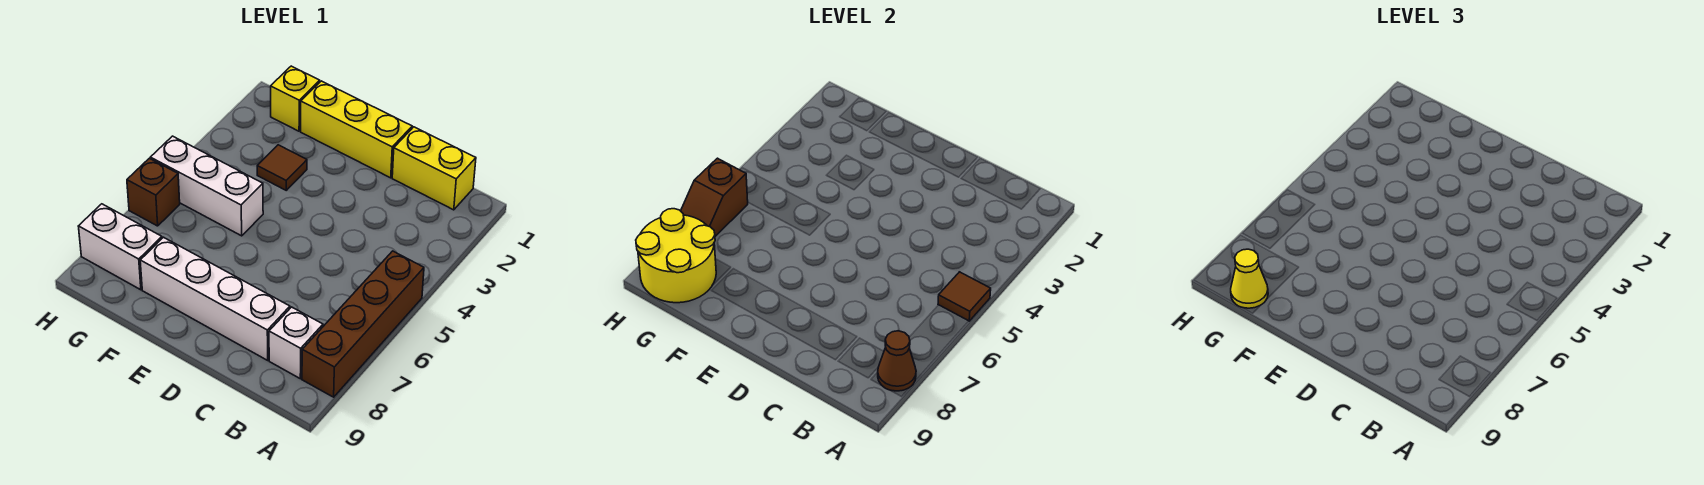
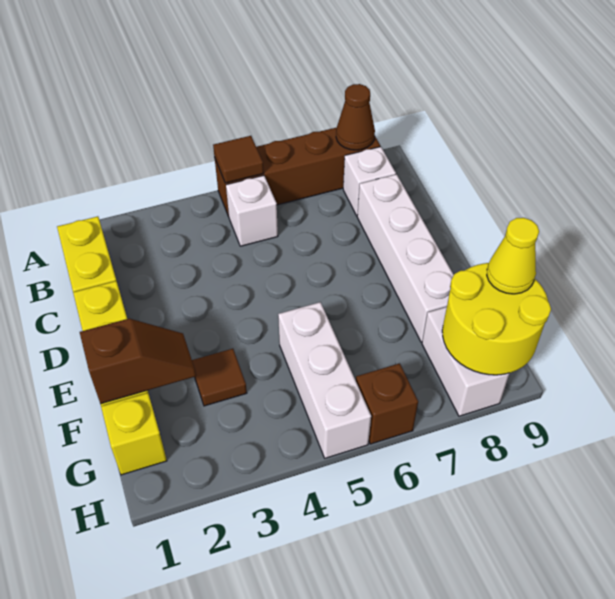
none -> white 1x1 brick [226,176,278,246]
brown 1x2 slope [681,158,748,236] -> brown 1x2 slope moved to [80,319,196,404]

